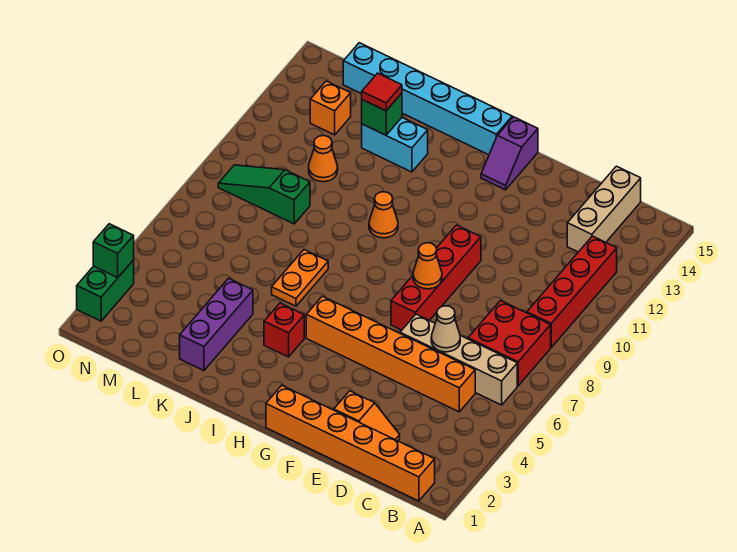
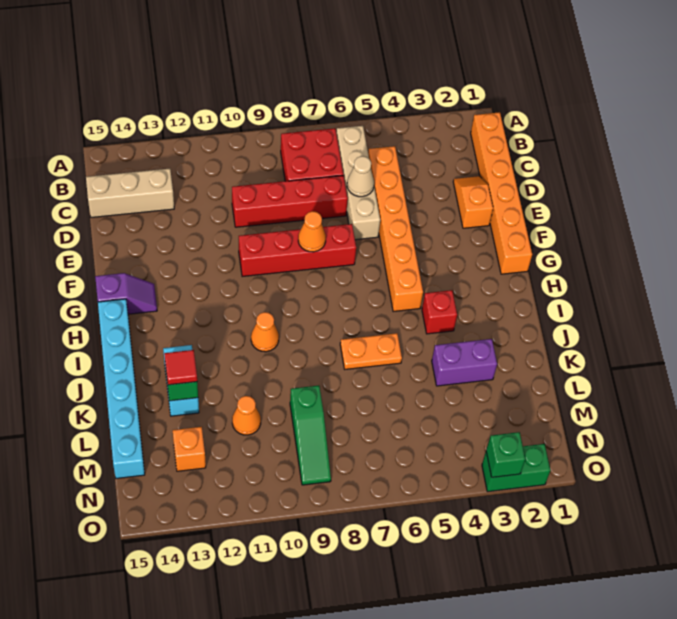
red 1x4 brick [527,236,617,347] -> red 1x4 brick moved to [232,176,348,227]
purple 1x3 brick [180,278,253,371] -> purple 1x2 brick [432,339,497,386]

